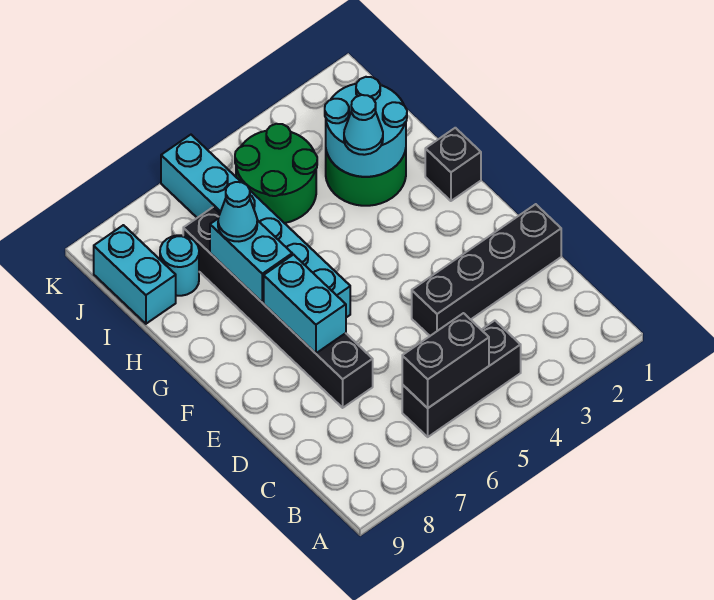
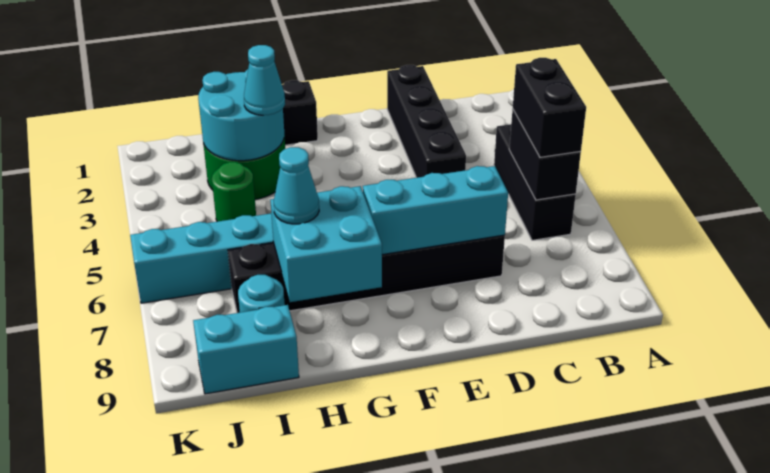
none -> black 1x2 brick [513,58,586,157]
cyan 1x2 brick [264,255,346,353] -> cyan 1x3 brick [363,166,508,255]
cyan 1x2 brick [210,219,292,302] -> cyan 2x2 brick [270,186,382,302]
green 2x2 round brick [235,124,317,223] -> green 1x1 round brick [212,162,256,222]

